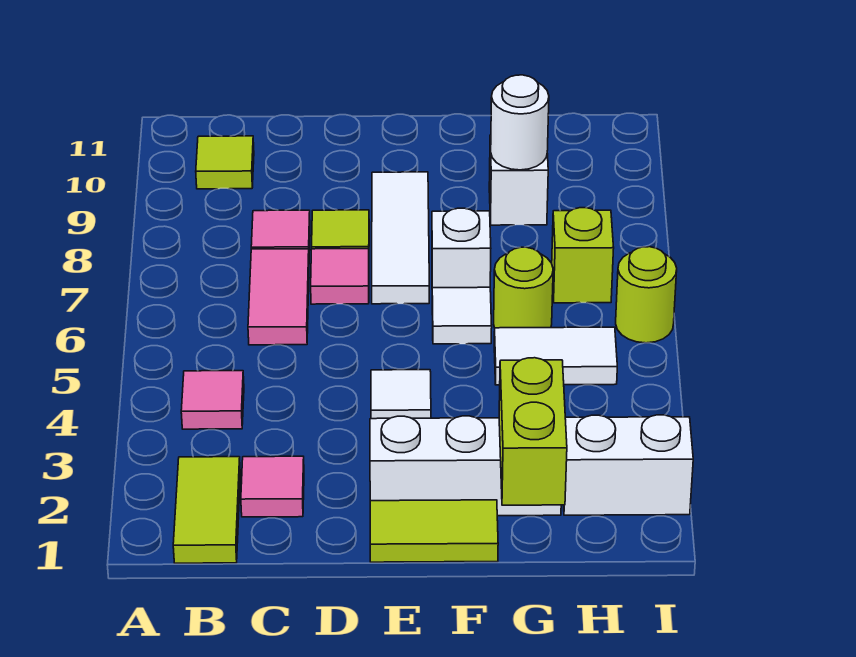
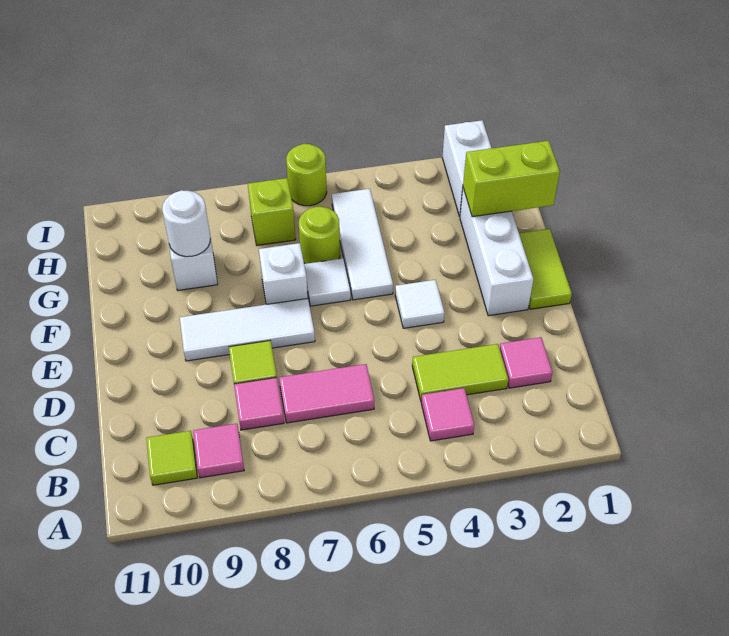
lime 1x2 tile [173,457,240,563] -> lime 1x2 tile moved to [412,344,508,402]
pink 1x1 tile [311,249,369,304] -> pink 1x1 tile moved to [193,424,244,478]
white 1x2 tile [494,327,617,385] -> white 1x3 tile [332,189,393,300]

